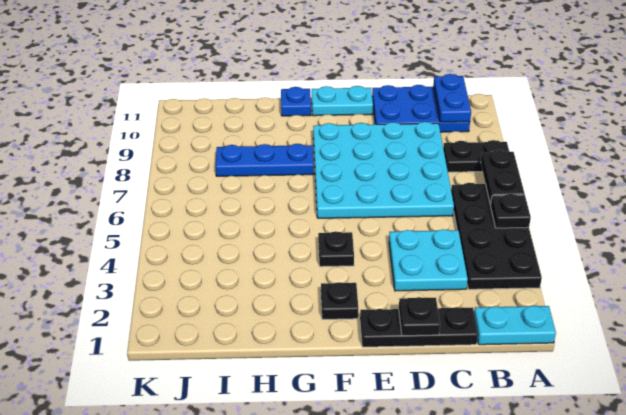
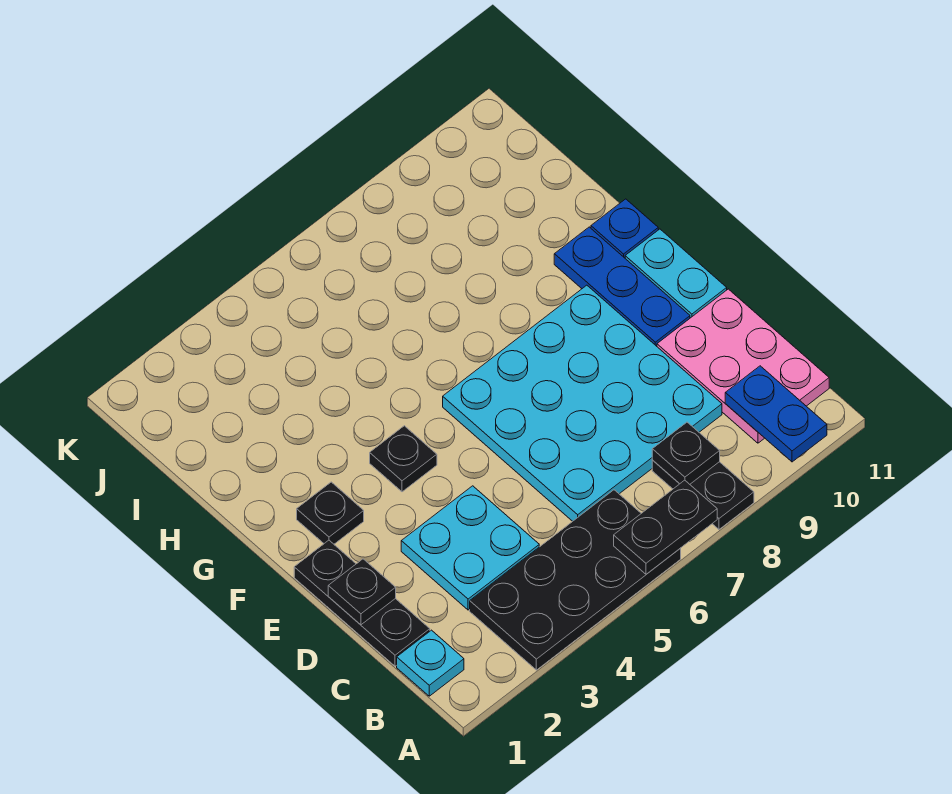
cyan 1x2 plate [474,306,556,345] -> cyan 1x1 plate [397,630,464,696]
black 1x1 plate [491,194,531,228] -> black 1x1 plate moved to [652,422,720,484]
blue 2x3 plate [372,85,470,132] -> pink 2x3 plate [657,289,829,443]
blue 1x2 plate [433,74,471,122] -> blue 1x2 plate turned to [725,366,827,462]
blue 1x3 plate [216,144,314,176] -> blue 1x3 plate moved to [554,227,690,346]

